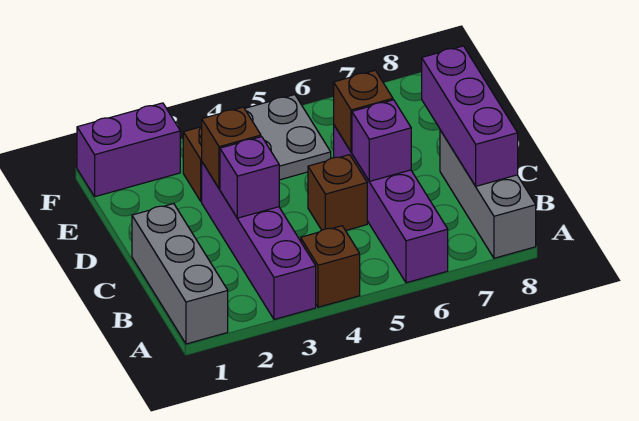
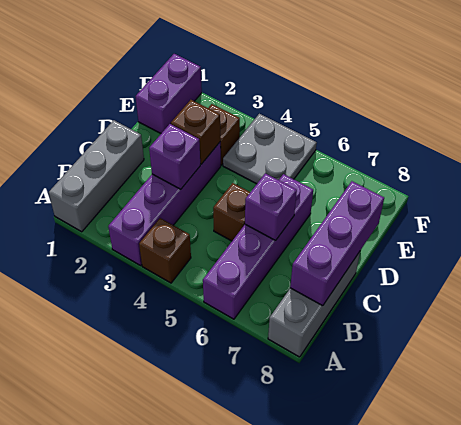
brown 1x1 brick [334,70,393,152] -> none
purple 1x2 brick [77,103,180,197] -> purple 1x2 brick turned to [135,54,202,133]

